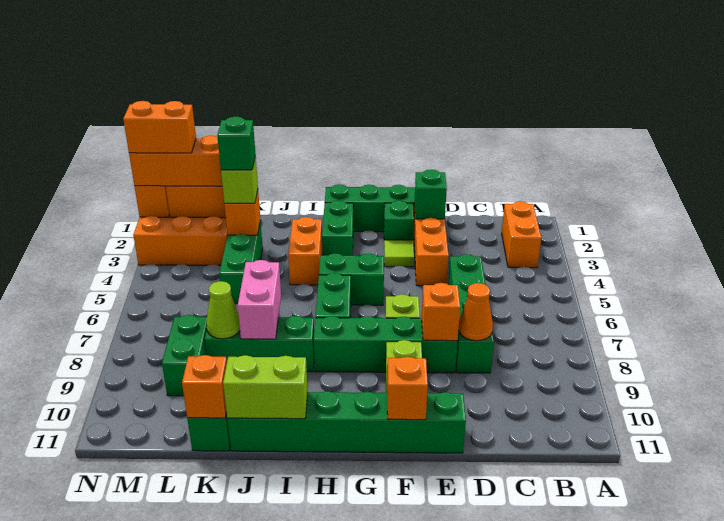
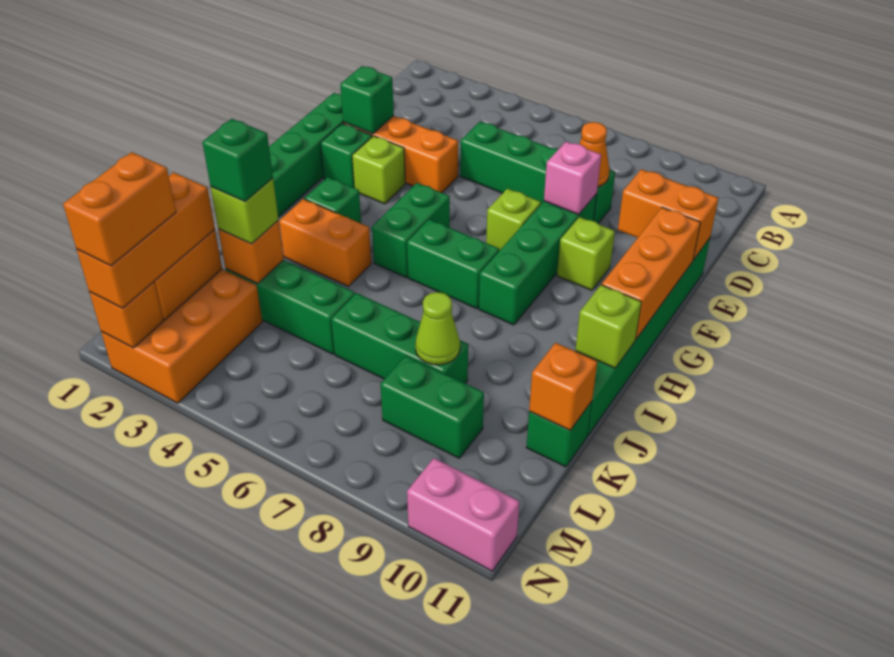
orange 1x2 brick [502,201,541,268] -> orange 1x2 brick moved to [618,169,718,260]
orange 1x1 brick [422,283,460,341] -> pink 1x1 brick [544,142,601,215]
lime 1x1 tile [384,240,414,267] -> lime 1x1 brick [352,136,405,204]
orange 1x1 brick [387,357,428,420] -> orange 1x3 brick [602,207,700,339]
green 1x2 brick [322,200,353,256] -> green 1x1 brick [305,177,361,223]
green 1x3 brick [205,316,314,372] -> green 1x3 brick turned to [331,293,468,383]
lime 1x2 brick [223,355,308,419] -> lime 1x1 brick [575,285,641,368]
pink 1x2 brick [238,260,281,339] -> pink 1x2 brick moved to [407,458,519,571]

